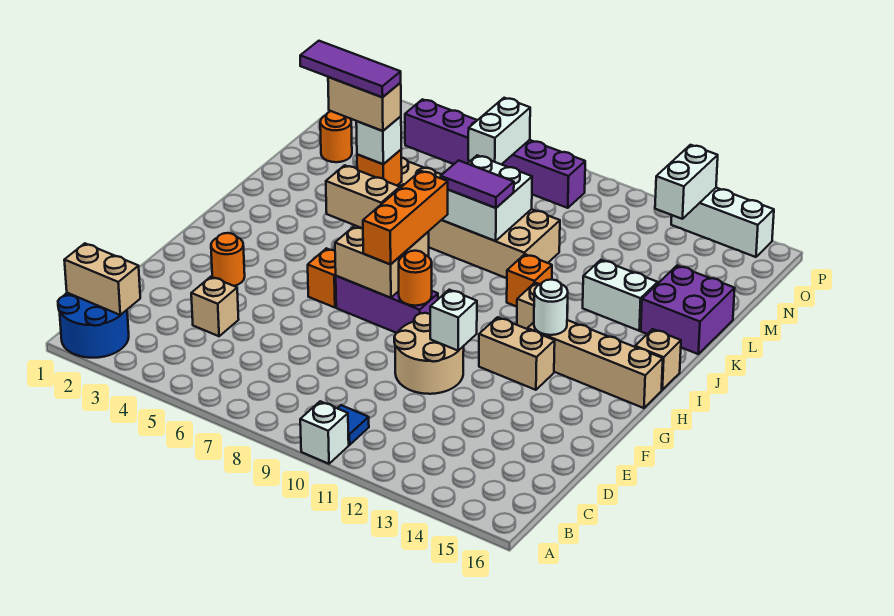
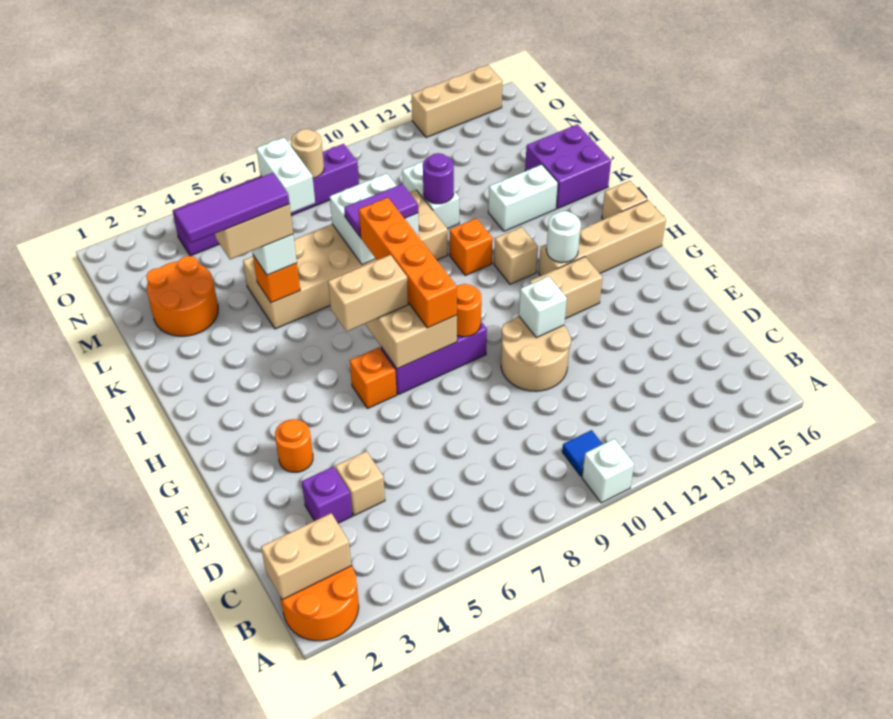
blue 2x2 round brick [58,293,129,358] -> orange 2x2 round brick [280,566,359,641]
none -> purple 1x1 brick [302,466,352,523]
orange 1x3 brick [363,171,448,264] -> orange 1x4 brick [359,198,457,328]
none -> purple 1x1 round brick [423,153,454,204]
orange 1x1 round brick [320,111,352,162] -> orange 2x2 round brick [147,256,218,336]
none -> tan 1x1 round brick [291,129,324,178]
white 1x2 brick [655,145,718,219] -> white 1x2 brick moved to [402,162,459,229]
white 1x3 brick [671,188,774,257] -> tan 1x3 brick [412,65,502,137]

